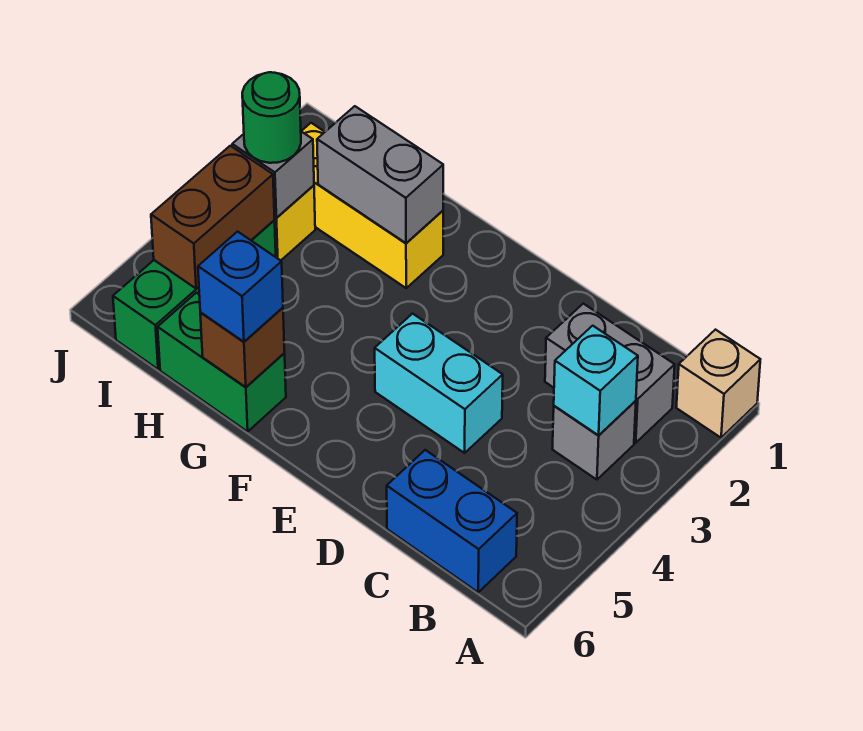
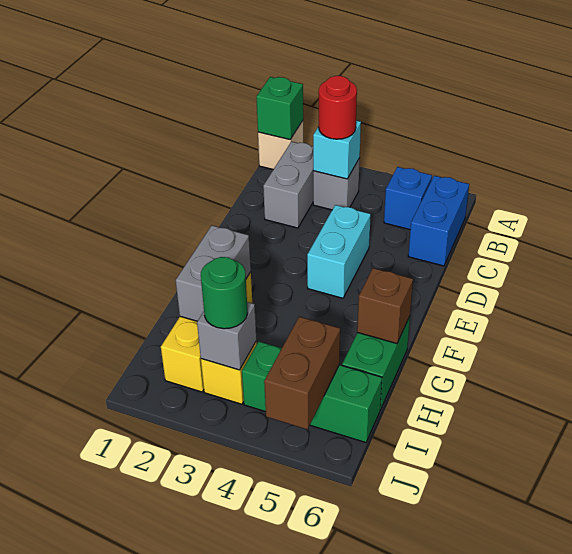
none -> green 1x1 brick [256,77,303,139]
none -> red 1x1 round brick [319,76,357,139]
blue 1x1 brick [198,232,283,342] -> blue 1x1 brick moved to [384,167,432,230]
brown 1x2 brick [151,146,275,289] -> brown 1x2 brick turned to [264,317,340,429]

